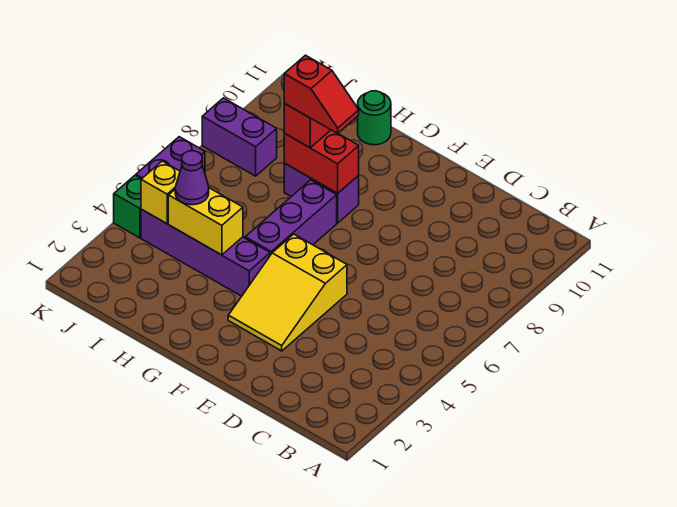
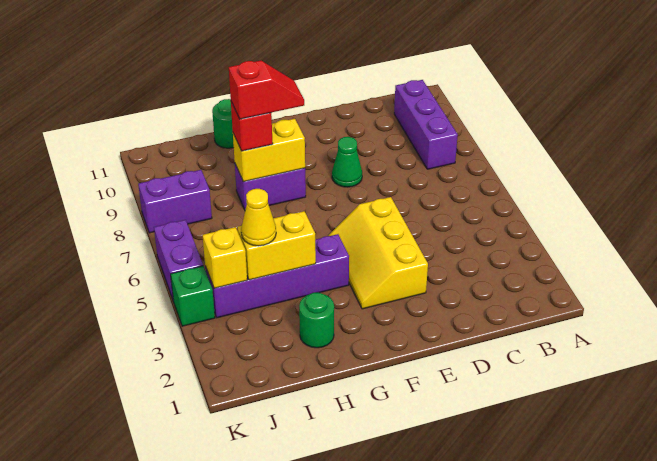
yellow 2x3 slope [228,234,347,351] -> yellow 2x3 slope turned to [329,197,428,309]
none -> green 1x1 cone [332,137,362,187]
purple 1x3 brick [245,180,337,255] -> purple 1x3 brick moved to [394,80,458,169]
red 1x2 brick [284,130,359,193] -> yellow 1x2 brick [233,119,305,182]
none -> green 1x1 round brick [299,293,334,348]
purple 1x1 cone [175,151,209,205] -> yellow 1x1 cone [241,189,276,246]

